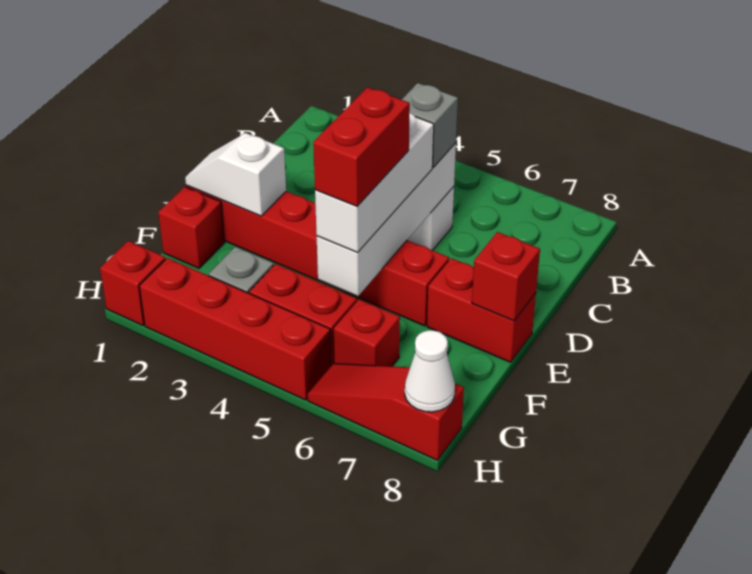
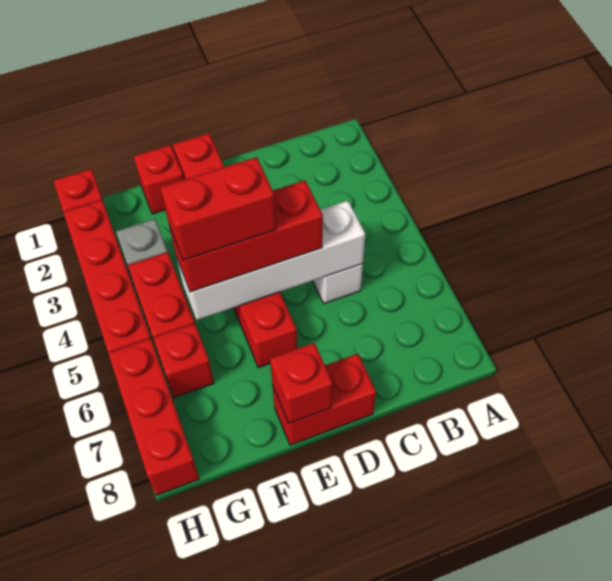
grey 1x1 brick [402,83,458,167] -> none
white 1x3 brick [315,113,434,252] -> red 1x3 brick [169,180,323,292]
white 1x2 slope [185,133,286,216] -> none
red 1x2 brick [427,258,536,362] -> red 1x2 brick turned to [272,354,376,445]
red 1x3 slope [308,364,464,460] -> red 1x3 brick [108,338,199,495]
white 1x1 cone [405,330,455,412] -> none

